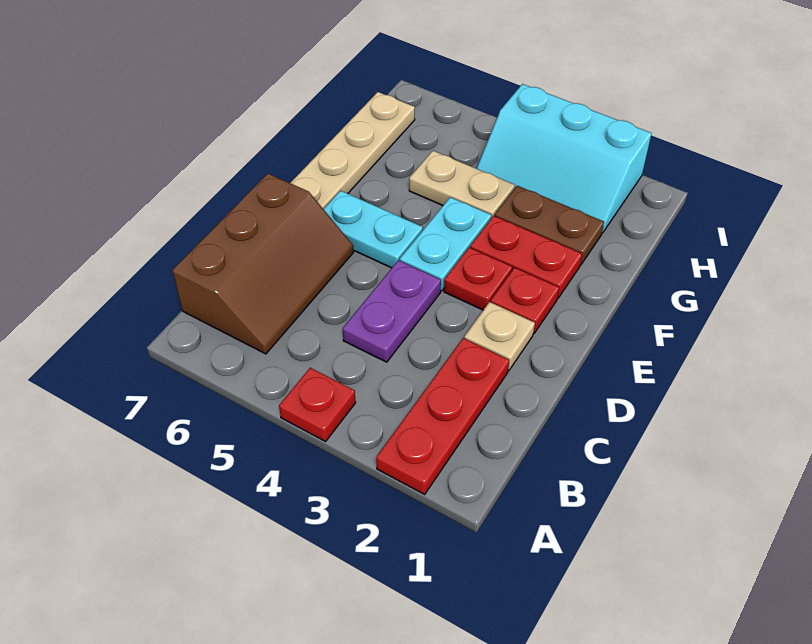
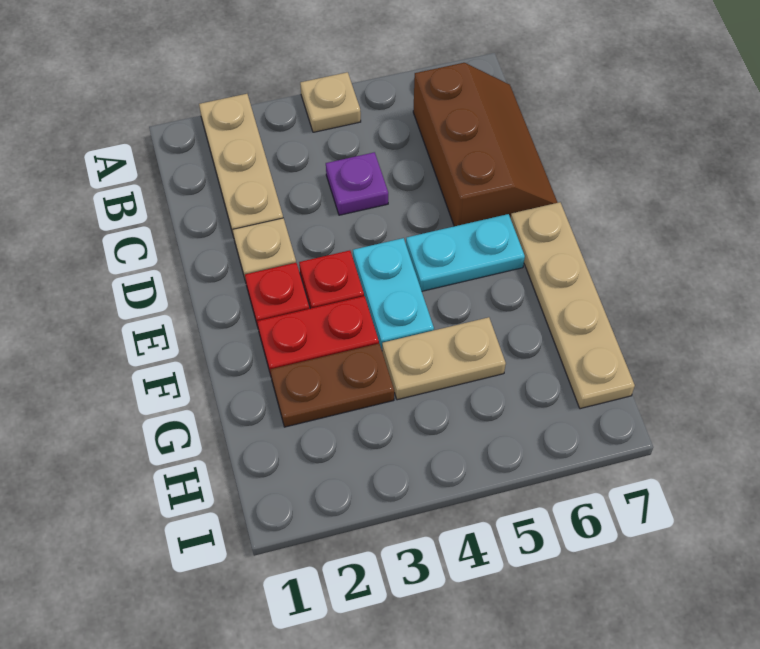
red 1x3 plate [376,338,509,494] -> tan 1x3 plate [199,94,283,237]
red 1x1 plate [279,368,356,441] -> tan 1x1 plate [300,72,361,132]
brown 2x3 slope [172,174,354,354] -> brown 2x3 slope turned to [413,63,558,226]
purple 1x2 plate [343,260,441,362] -> purple 1x1 plate [326,152,388,215]
cyan 2x3 slope [477,84,652,233] -> none

